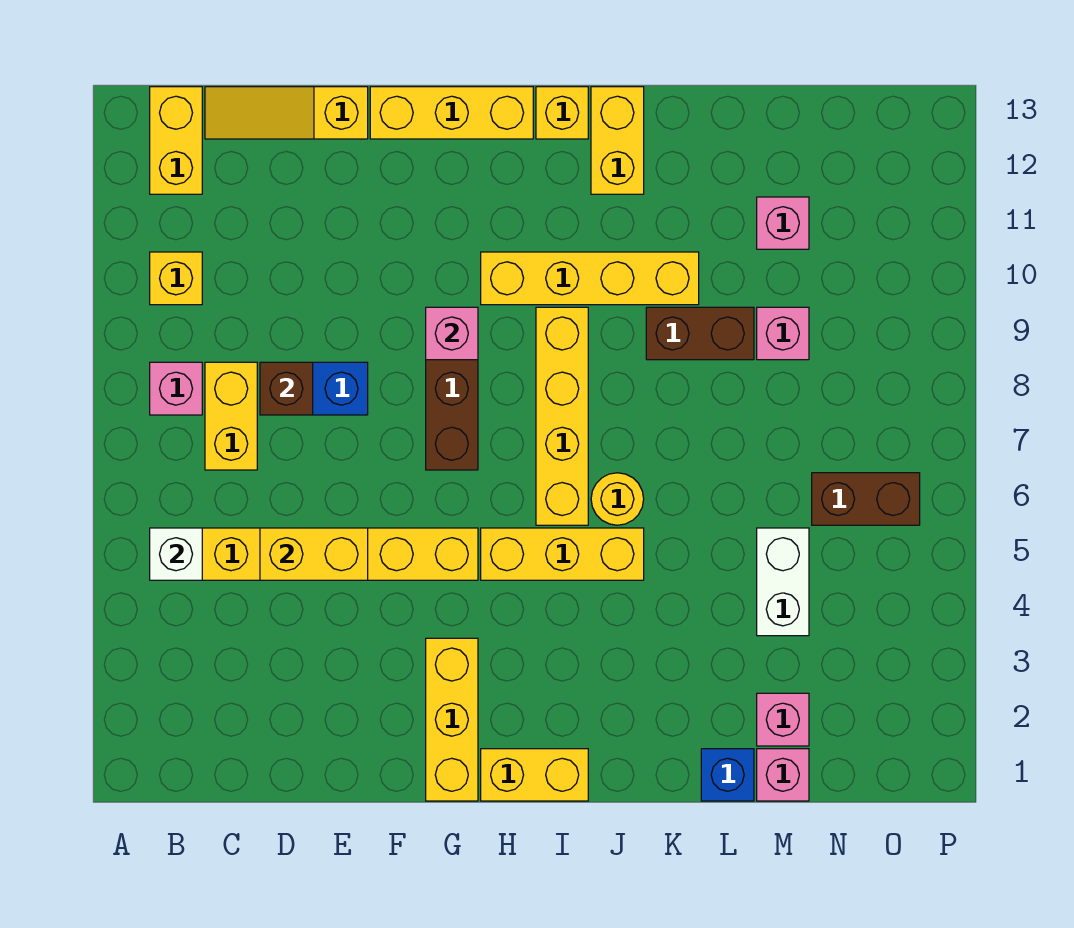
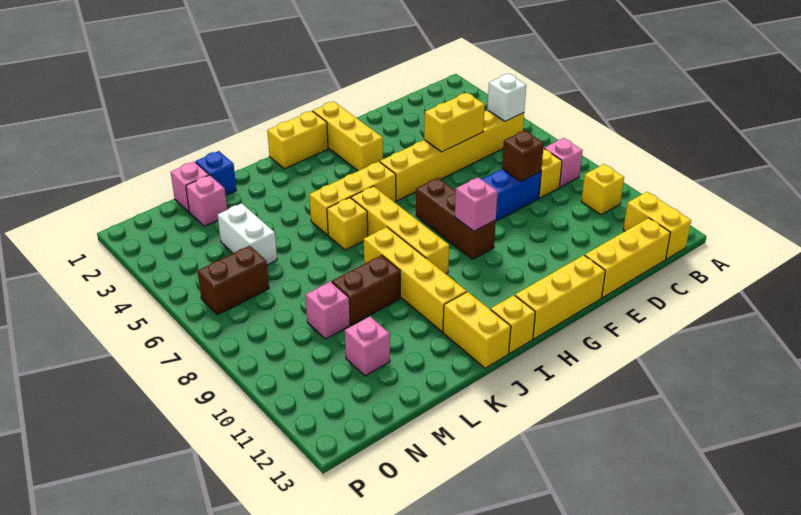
yellow 1x3 slope [205,87,368,139] -> yellow 1x3 brick [585,218,670,298]
yellow 1x4 brick [481,252,699,305] -> yellow 1x4 brick turned to [364,227,467,332]
yellow 1x1 round brick [591,473,644,525] -> yellow 1x1 brick [327,198,368,250]

